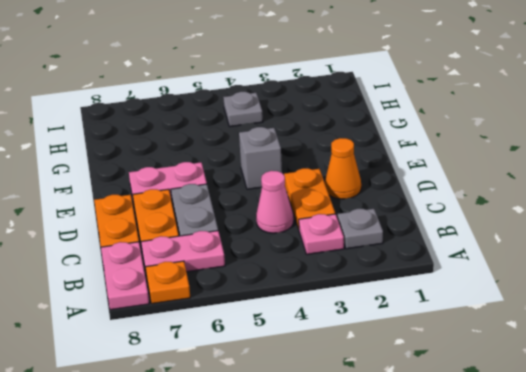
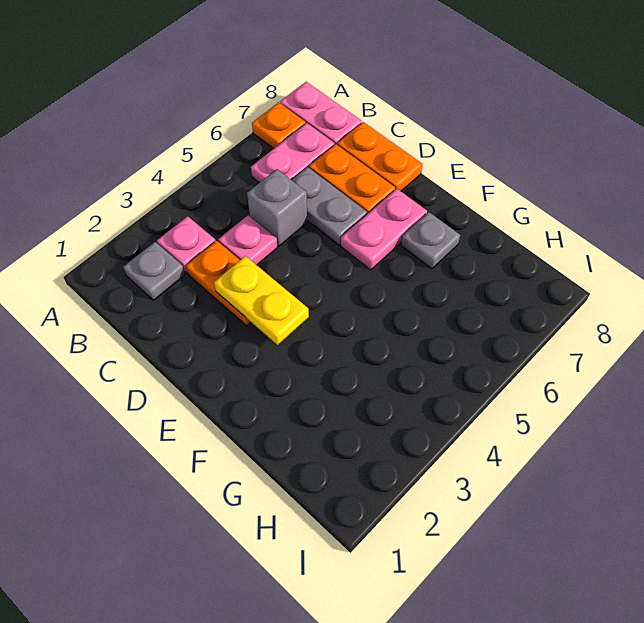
pink 1x1 cone [256,171,294,233] -> pink 1x1 plate [218,215,277,265]
orange 1x1 cone [325,138,361,199] -> none
none -> yellow 1x2 plate [214,256,309,345]
grey 1x1 brick [239,127,282,189] -> grey 1x1 brick moved to [247,169,307,246]
grey 1x1 plate [223,92,263,127] -> grey 1x1 plate moved to [401,212,460,269]

